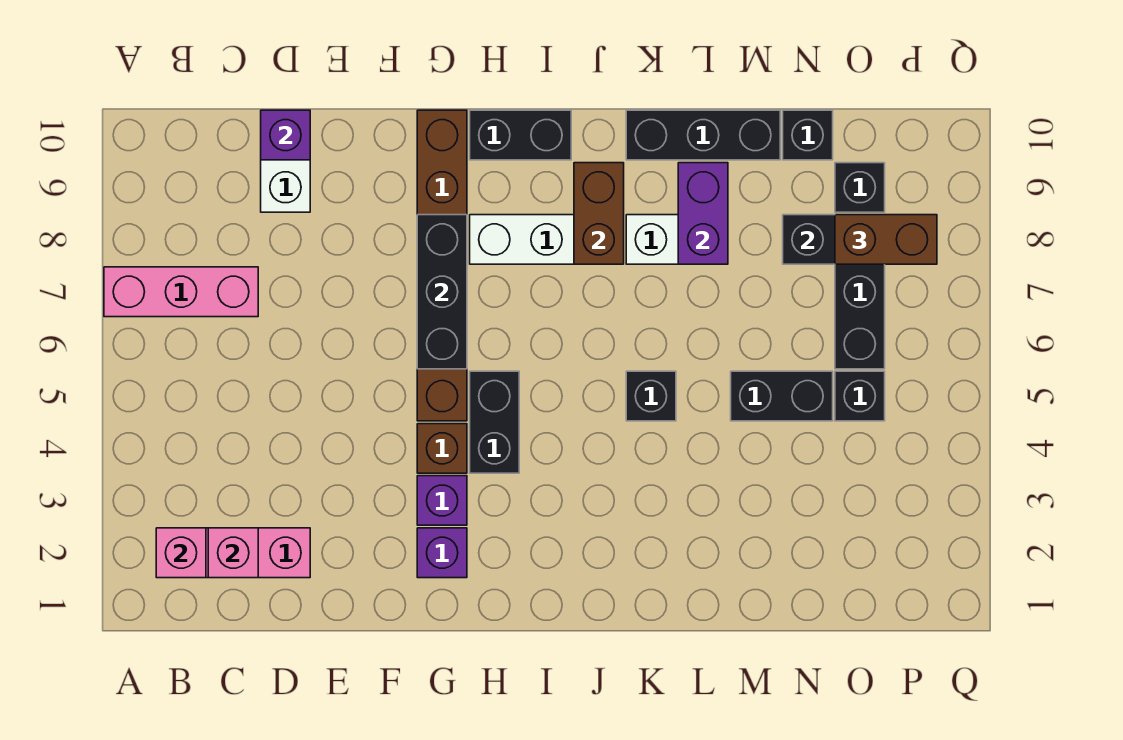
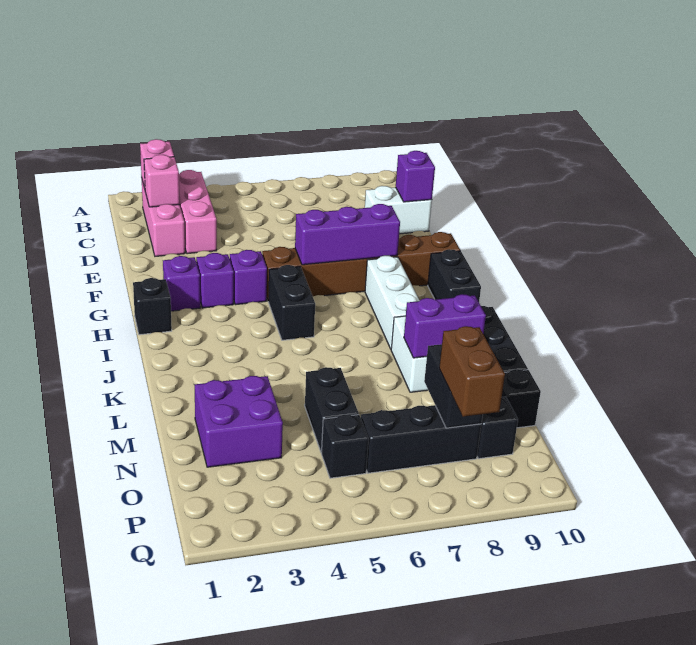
pink 1x3 brick [104,267,258,317] -> pink 1x3 brick moved to [179,170,217,254]
brown 1x1 brick [417,424,467,473] -> purple 1x1 brick [230,250,267,305]
black 1x3 brick [417,215,467,369] -> purple 1x3 brick [295,204,400,265]
black 1x2 brick [470,371,519,473] -> black 1x2 brick turned to [268,265,315,340]
brown 1x2 brick [574,163,624,264] -> none
black 1x1 brick [626,371,676,421] -> black 1x1 brick moved to [133,278,172,335]
none -> purple 2x2 brick [195,376,283,467]

